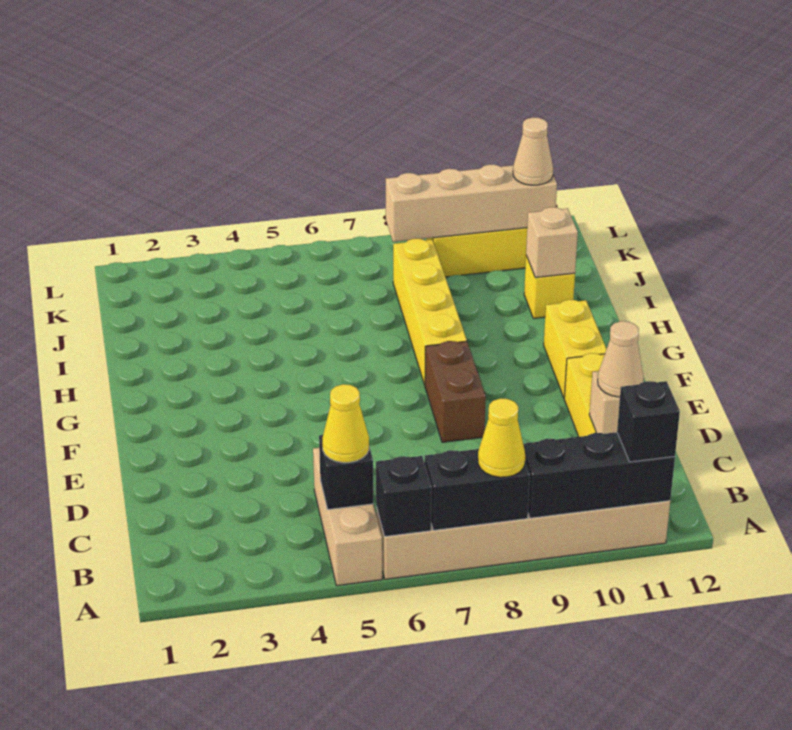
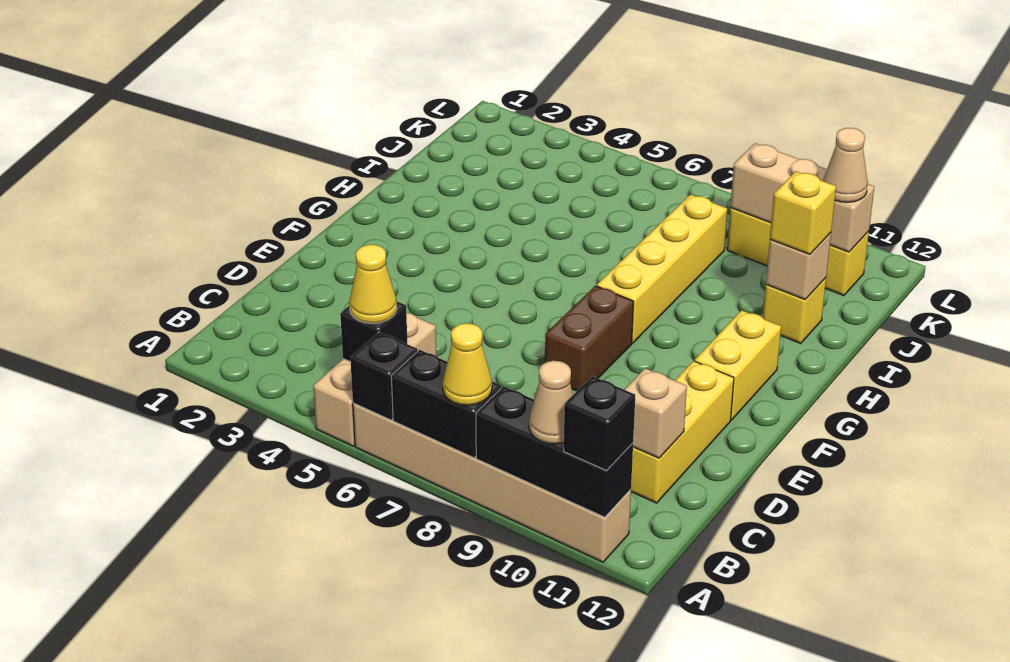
tan 1x1 cone [598,321,644,397] -> tan 1x1 cone moved to [529,361,573,444]
none -> yellow 1x1 brick [770,171,836,254]
tan 1x4 brick [386,165,557,242] -> tan 1x3 brick [730,143,874,252]

